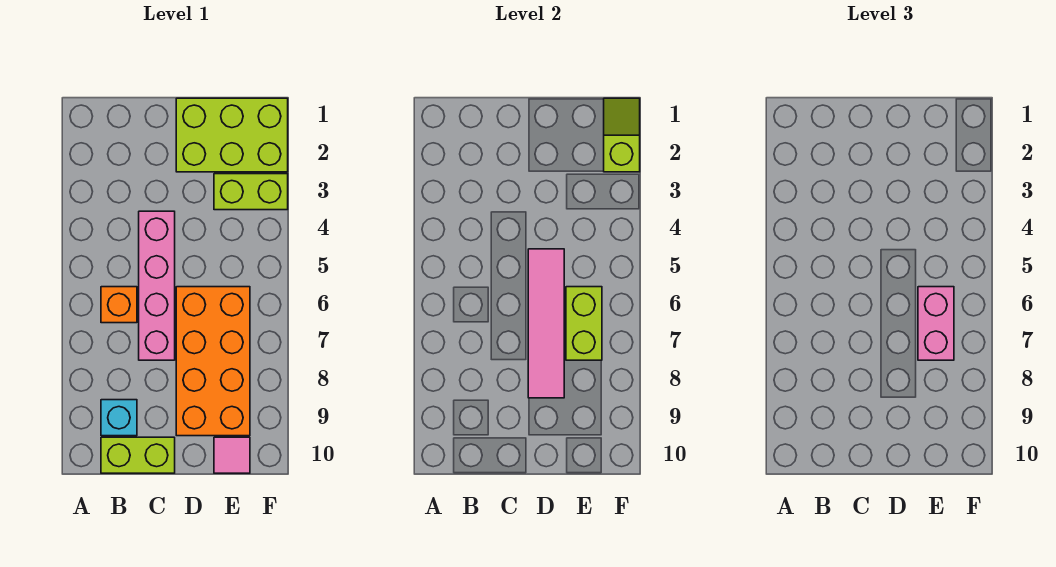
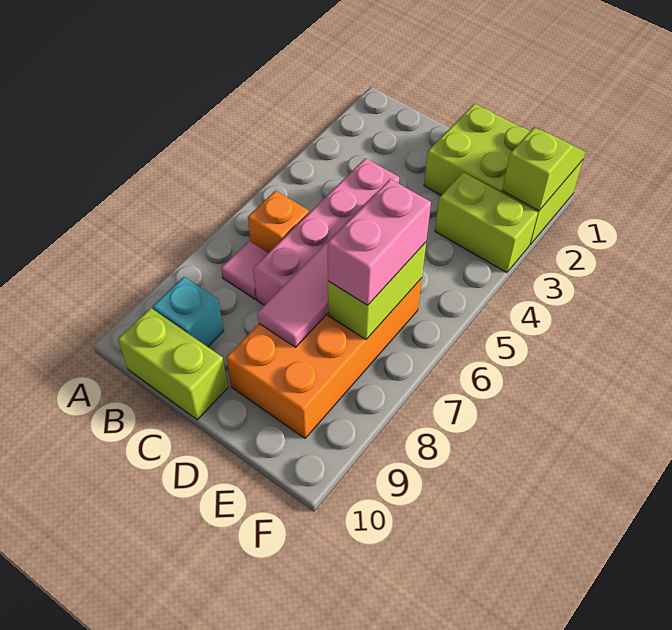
pink 1x1 tile [214,437,250,473] -> pink 1x1 tile moved to [221,241,268,299]

